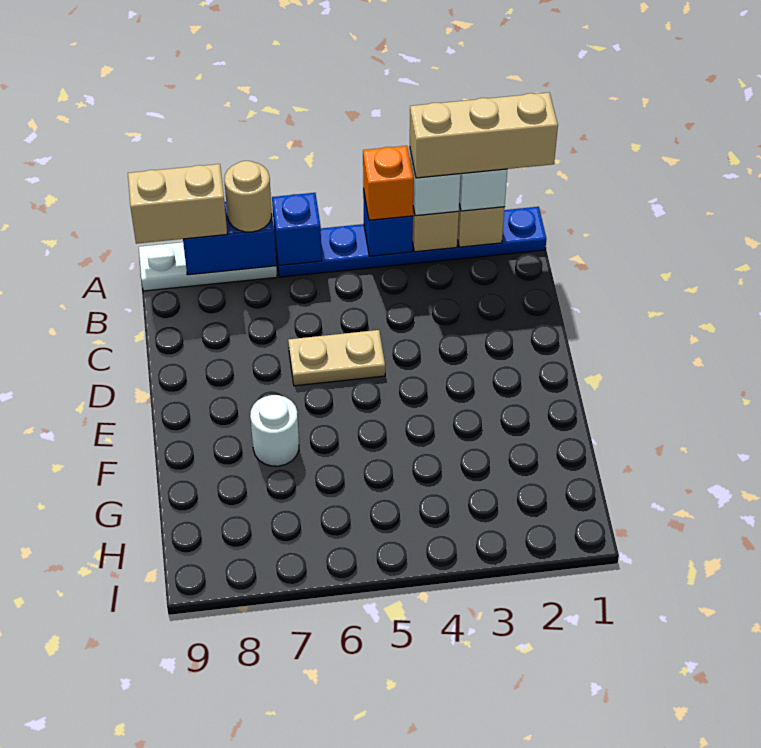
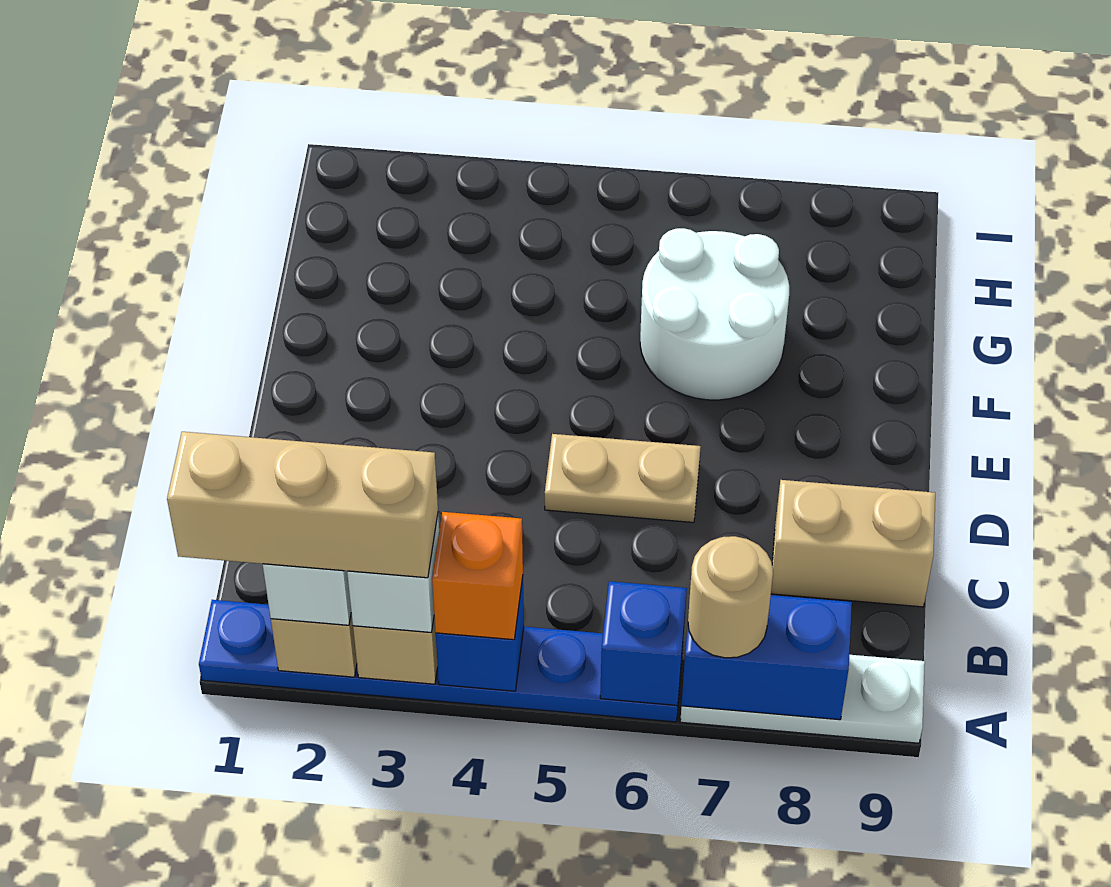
tan 1x2 brick [128,164,227,244] -> tan 1x2 brick moved to [771,480,935,607]
white 1x1 round brick [250,395,299,466] -> white 2x2 round brick [640,228,789,400]

